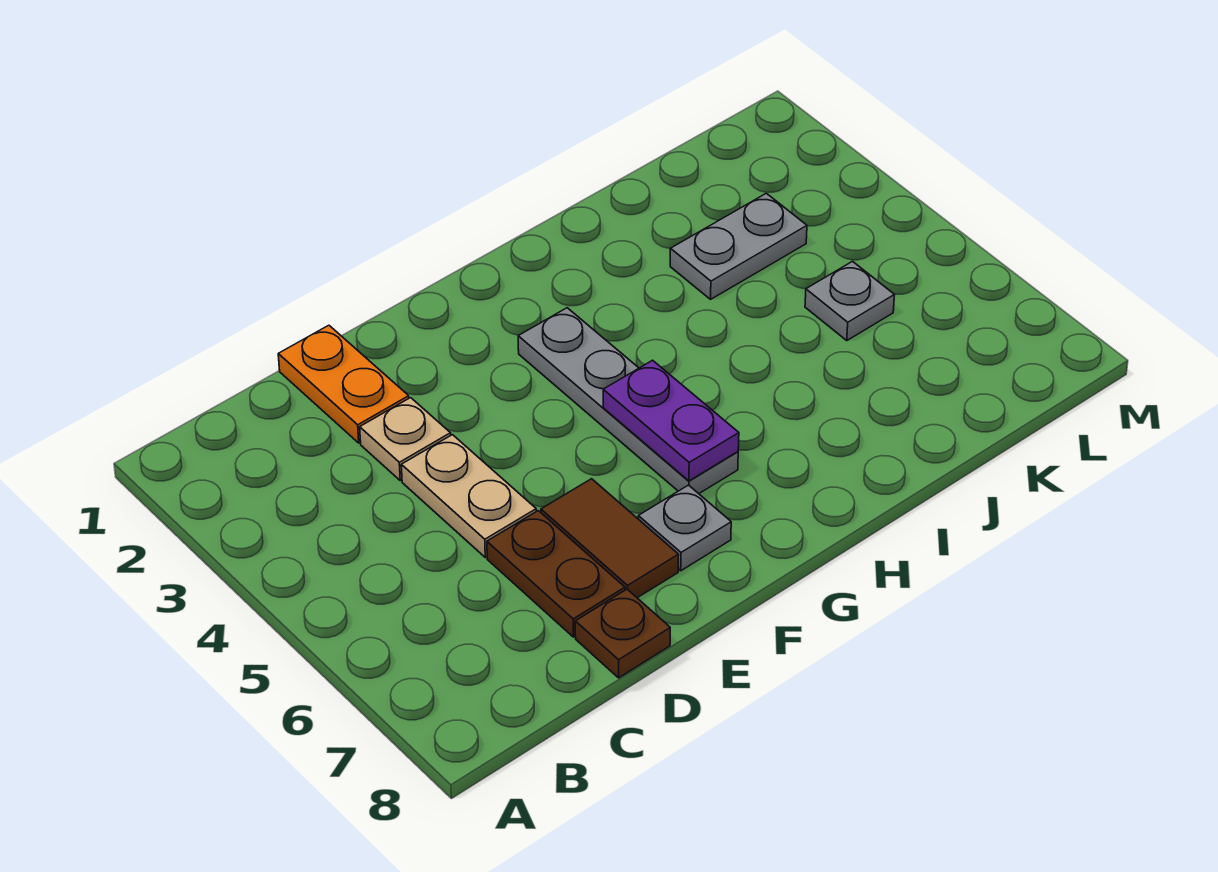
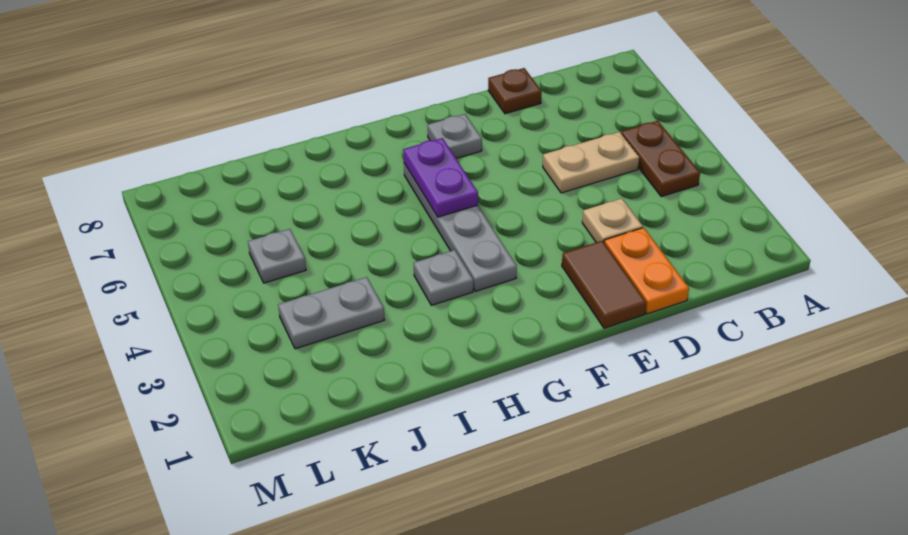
tan 1x2 plate [401,435,536,557] -> tan 1x2 plate turned to [543,132,639,193]
brown 1x2 plate [487,511,625,637] -> brown 1x2 plate moved to [621,121,700,197]
brown 1x2 tile [541,479,679,598] -> brown 1x2 tile moved to [562,241,647,328]
none -> grey 1x1 plate [414,250,473,305]

